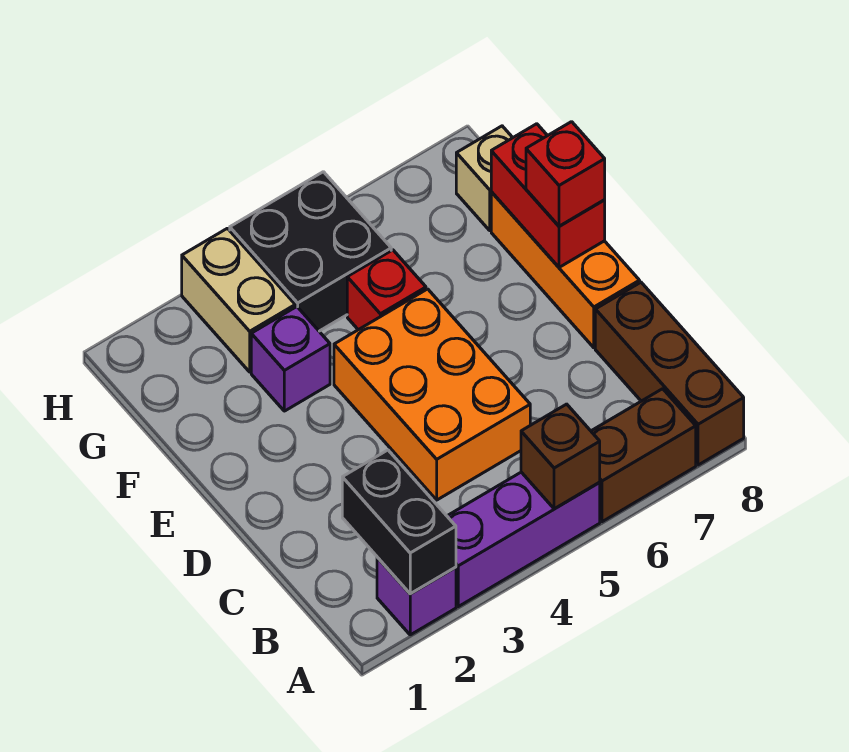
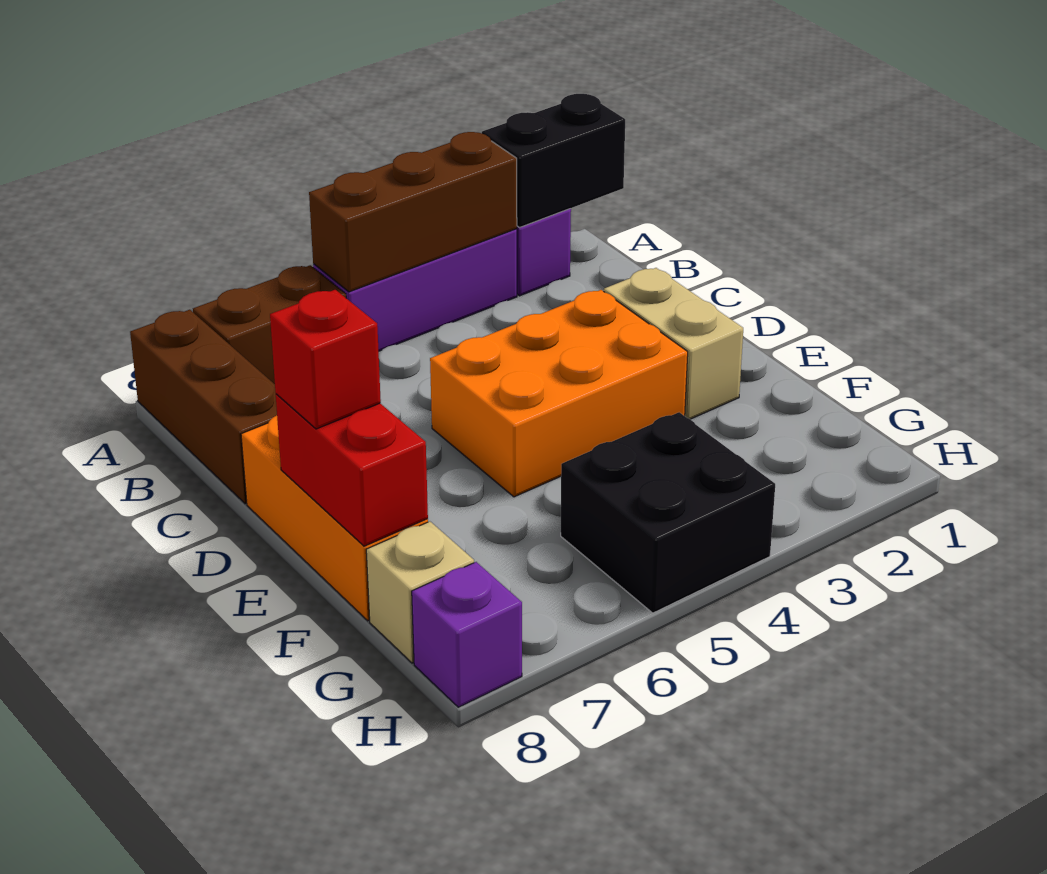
black 1x2 brick [342,450,456,594] -> black 1x2 brick turned to [482,94,625,228]
brown 1x1 brick [521,404,600,509] -> brown 1x3 brick [309,132,517,292]
orange 2x3 brick [334,289,530,500] -> orange 2x3 brick turned to [430,290,688,497]
purple 1x1 brick [251,307,330,411] -> purple 1x1 brick moved to [412,562,522,707]
red 1x1 brick [347,250,426,330] -> none
tan 1x2 brick [182,228,295,372] -> tan 1x2 brick moved to [604,268,743,419]

